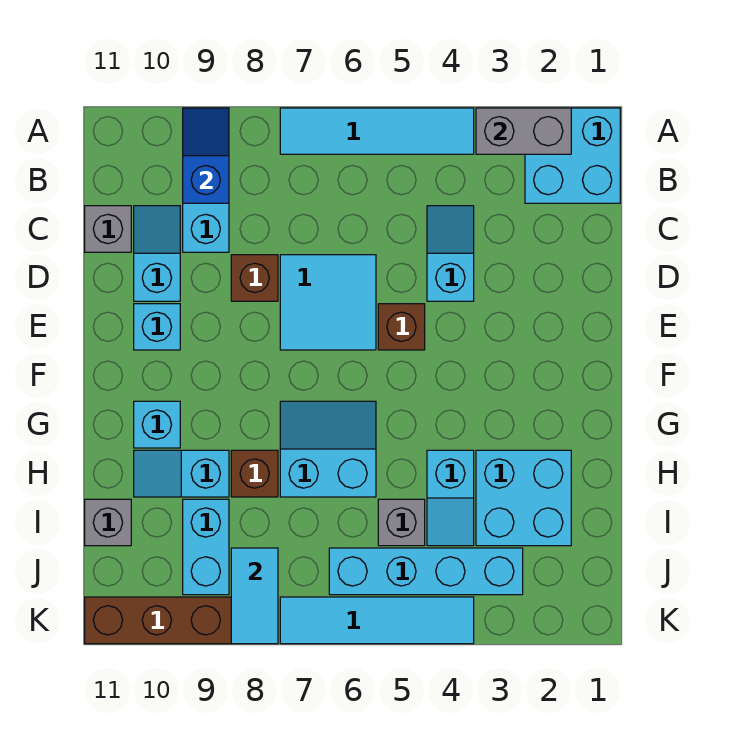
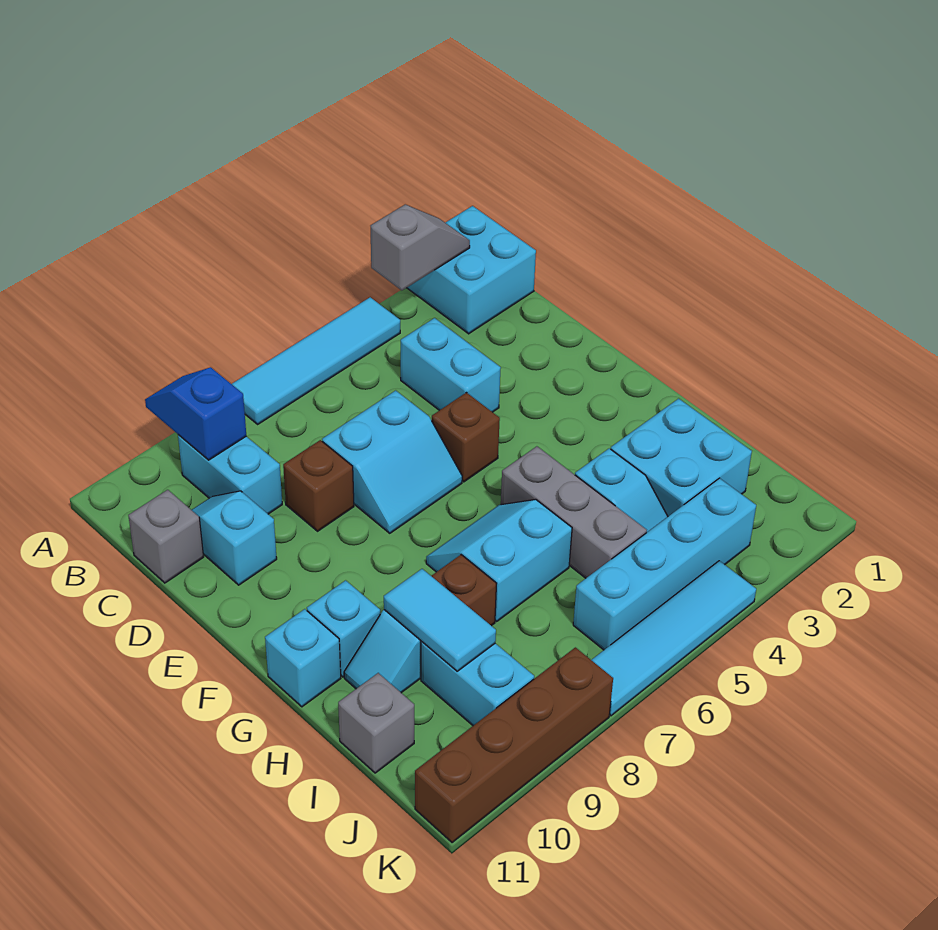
grey 1x2 brick [476,108,571,154] -> grey 1x2 slope [371,205,470,290]
cyan 1x2 slope [427,206,474,301] -> cyan 1x2 brick [401,318,501,412]
cyan 2x2 tile [280,255,376,350] -> cyan 2x2 slope [322,390,462,533]
cyan 1x1 brick [134,304,180,350] -> cyan 1x1 brick moved to [265,609,341,707]
grey 1x1 brick [378,499,425,546] -> grey 1x3 brick [501,446,647,578]
cyan 1x2 tile [231,548,278,644] -> cyan 1x2 tile moved to [384,569,496,671]

